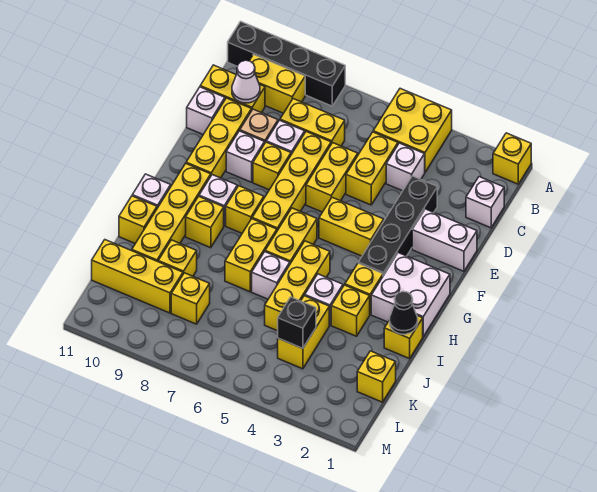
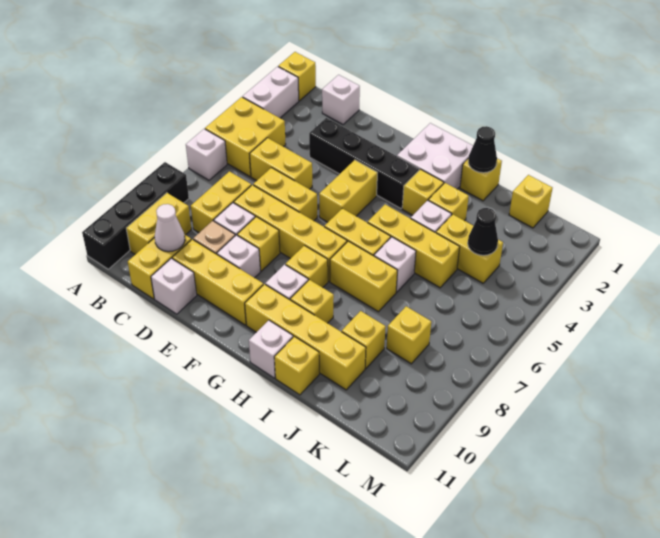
white 1x1 brick [386,143,425,191] -> white 1x1 brick moved to [186,129,227,180]
white 1x2 brick [412,209,477,271] -> white 1x2 brick moved to [242,67,299,118]
black 1x1 brick [278,297,316,348] -> black 1x1 cone [468,208,498,255]
yellow 1x3 brick [92,240,183,313] -> none

